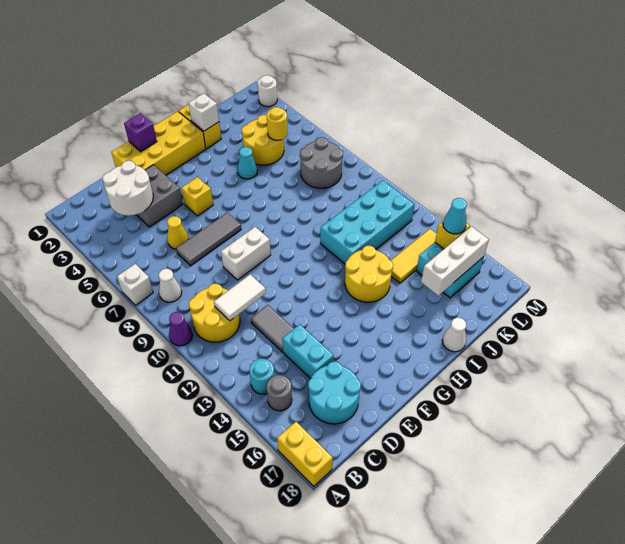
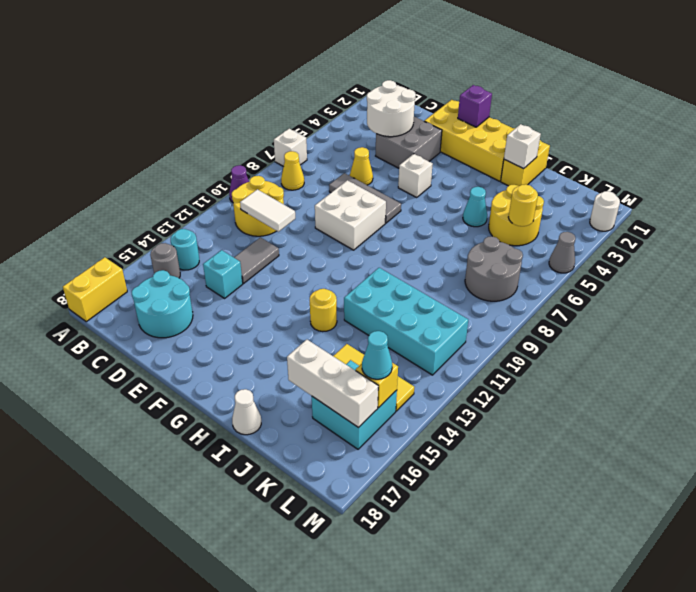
white 1x1 cone [159,269,182,302] -> yellow 1x1 cone [281,151,304,190]
cyan 1x2 brick [282,324,334,379] -> cyan 1x1 brick [203,250,243,298]
white 1x2 brick [221,227,271,280] -> white 2x2 brick [315,180,386,250]
yellow 1x1 brick [181,177,213,216] -> white 1x1 brick [398,154,433,197]
yellow 2x2 round brick [345,246,393,302] -> yellow 1x1 round brick [310,289,337,332]
none -> grey 1x1 cone [549,232,575,273]

